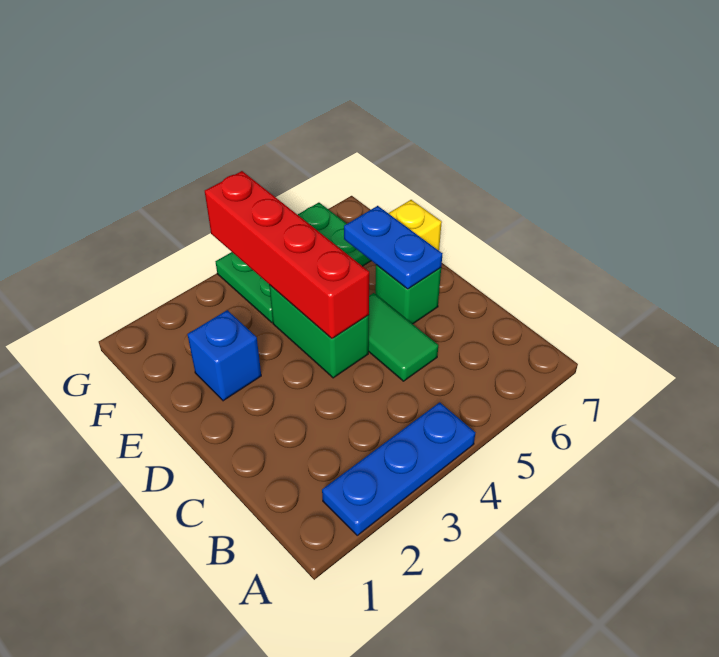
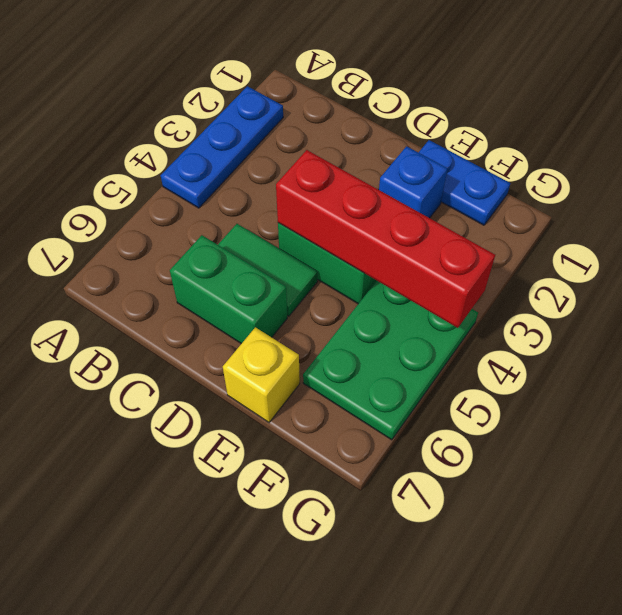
green 1x1 brick [375,265,441,324] -> green 1x2 brick [170,235,287,344]
blue 1x2 plate [344,206,442,289] -> blue 1x2 plate moved to [419,140,510,225]

